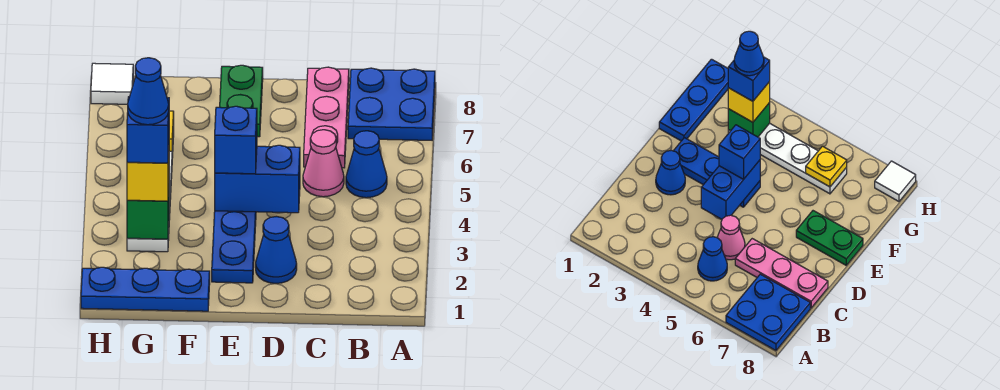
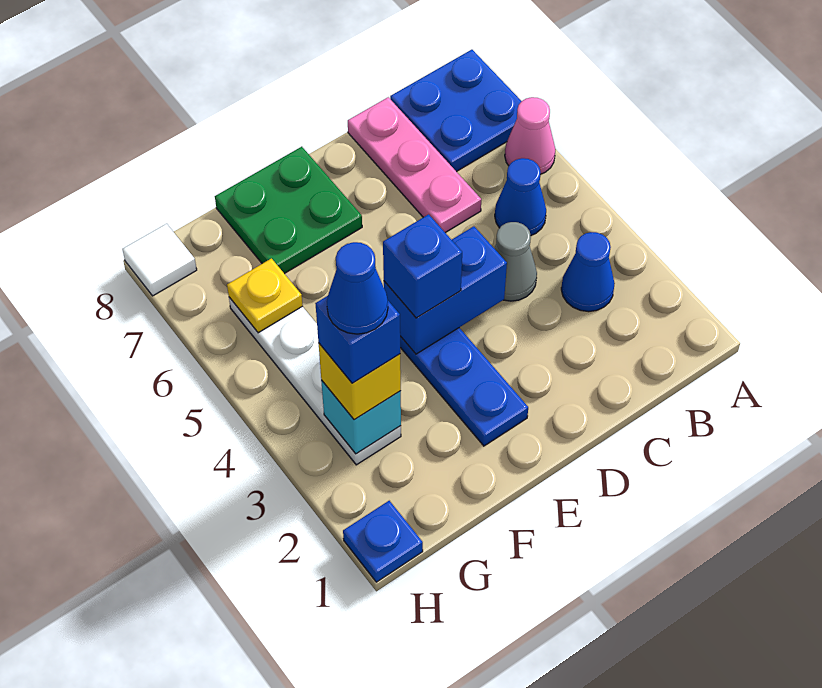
none -> grey 1x1 cone [494,222,537,301]
pink 1x1 cone [303,130,344,197] -> pink 1x1 cone moved to [505,97,556,174]
blue 1x1 cone [256,216,297,283] -> blue 1x1 cone moved to [561,232,615,312]
green 1x2 plate [220,65,263,137] -> green 2x2 plate [215,147,362,274]
blue 1x3 plate [81,267,210,311] -> blue 1x1 plate [343,501,423,582]
green 1x1 brick [127,190,169,239] -> cyan 1x1 brick [321,380,401,454]

